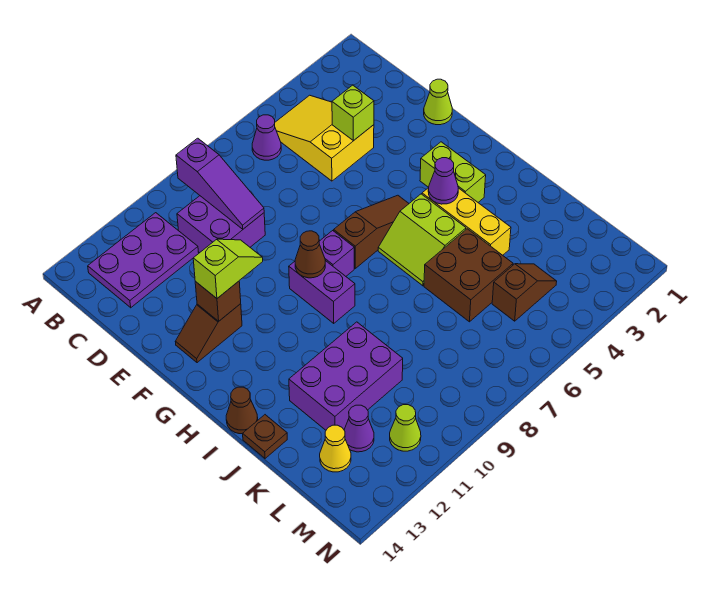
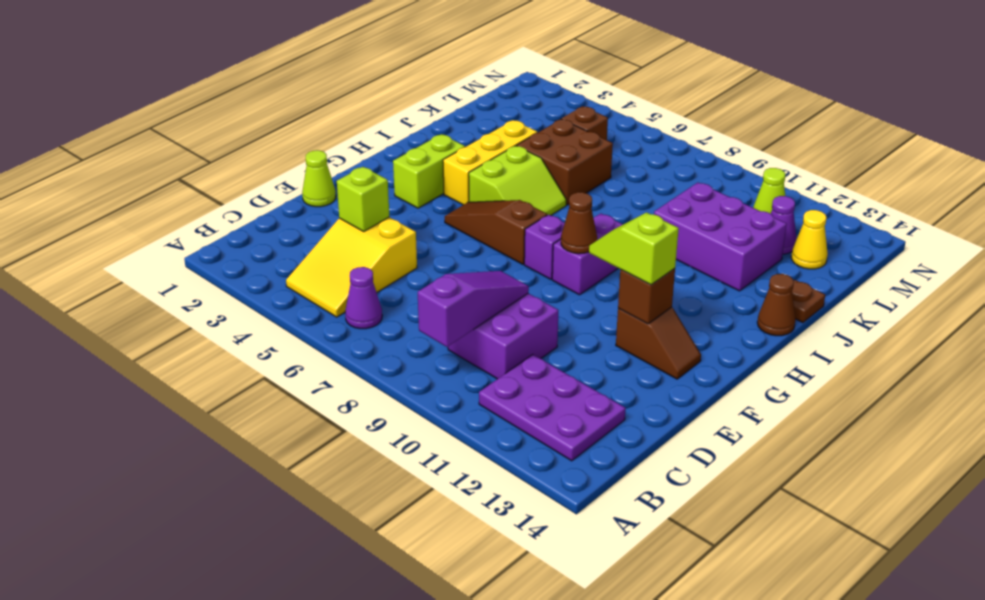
purple 1x1 cone [428,158,458,204] -> none

